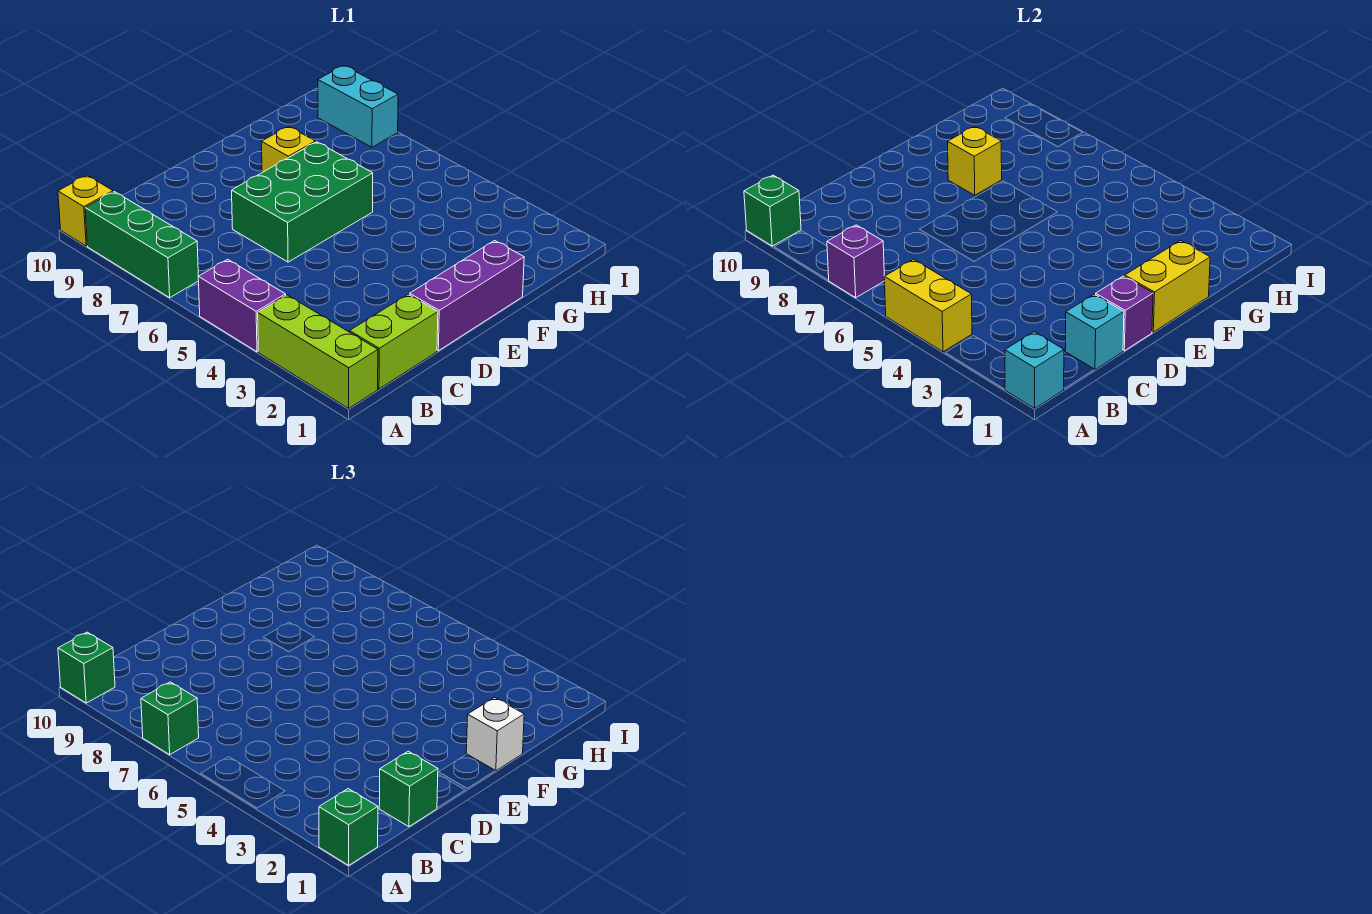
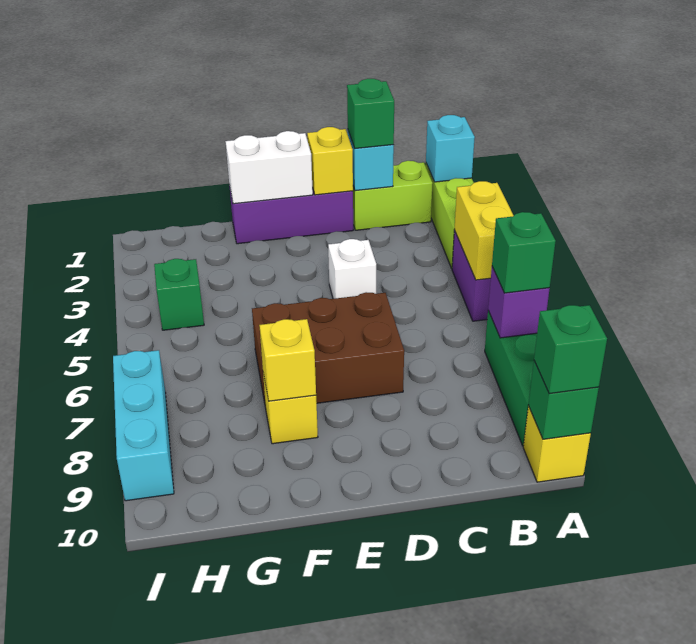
green 1x1 brick [319,789,378,865] -> green 1x1 brick moved to [154,259,204,330]
purple 1x1 brick [1096,276,1153,351] -> yellow 1x1 brick [307,127,353,195]
green 2x3 brick [232,142,373,262] -> brown 2x3 brick [252,292,404,408]
yellow 1x2 brick [1125,241,1210,332] -> white 1x2 brick [225,131,313,204]
white 1x1 brick [466,698,524,771] -> white 1x1 brick moved to [328,239,376,299]
cyan 1x2 brick [318,65,398,147] -> cyan 1x3 brick [113,350,174,501]

